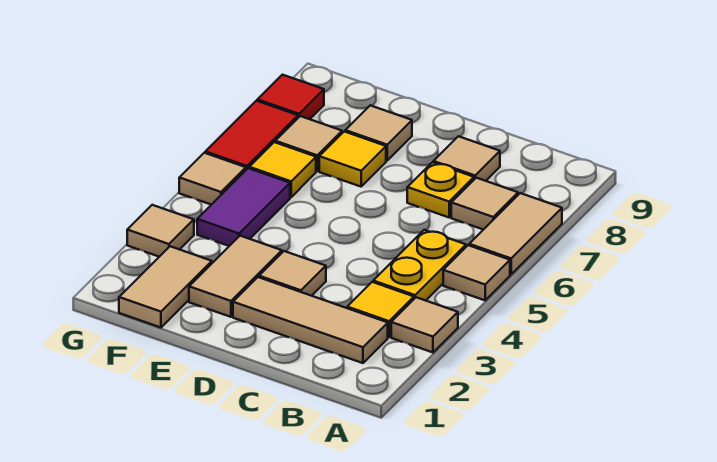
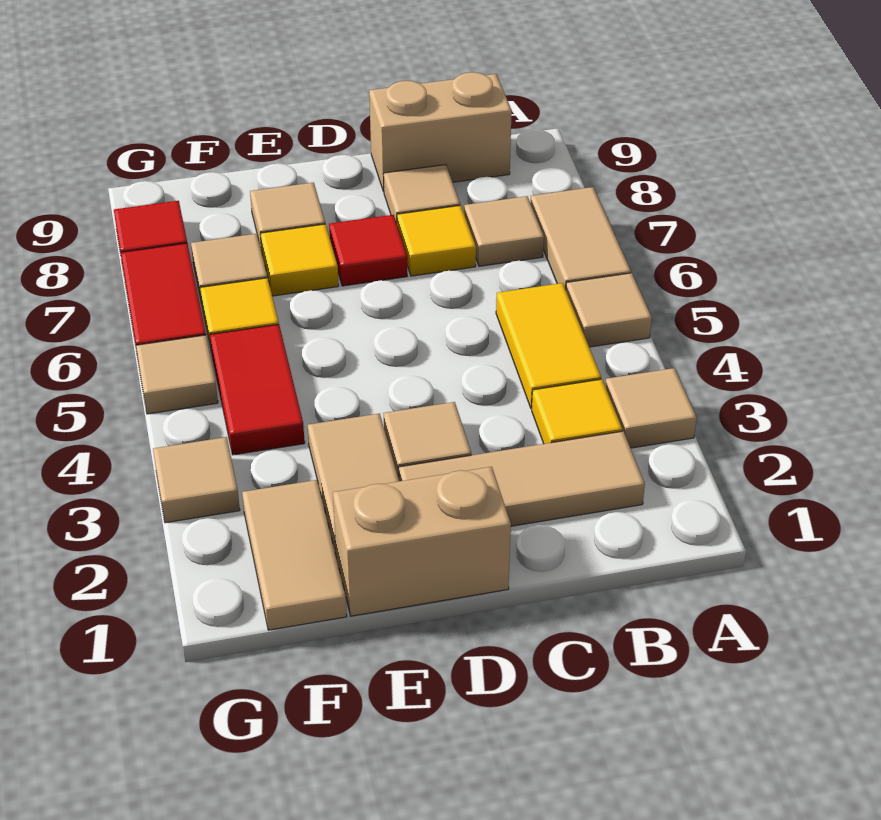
yellow 1x2 plate [373,230,466,301] -> yellow 1x2 tile [496,283,601,408]
none -> tan 1x2 brick [369,72,512,192]
yellow 1x1 plate [407,162,474,217] -> yellow 1x1 tile [397,205,476,276]
none -> tan 1x2 brick [333,467,511,616]
none -> red 1x1 tile [329,215,407,286]
purple 1x2 tile [197,168,290,246] -> red 1x2 tile [210,324,305,455]

